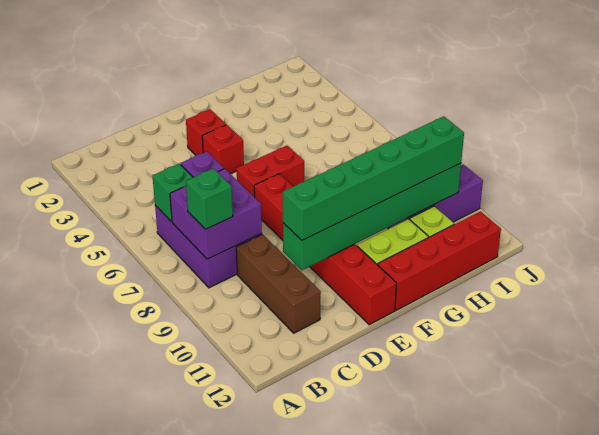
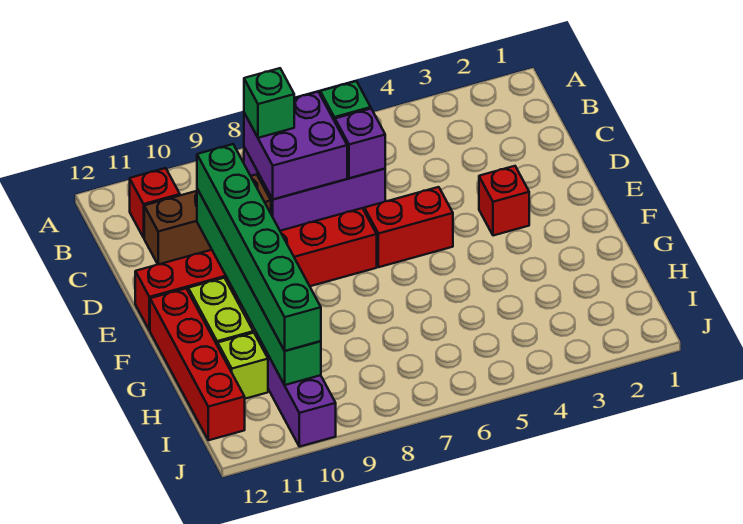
red 1x1 brick [202,125,244,174] -> red 1x1 brick moved to [130,168,180,238]
red 1x2 brick [237,146,304,197] -> red 1x2 brick turned to [364,187,453,267]

